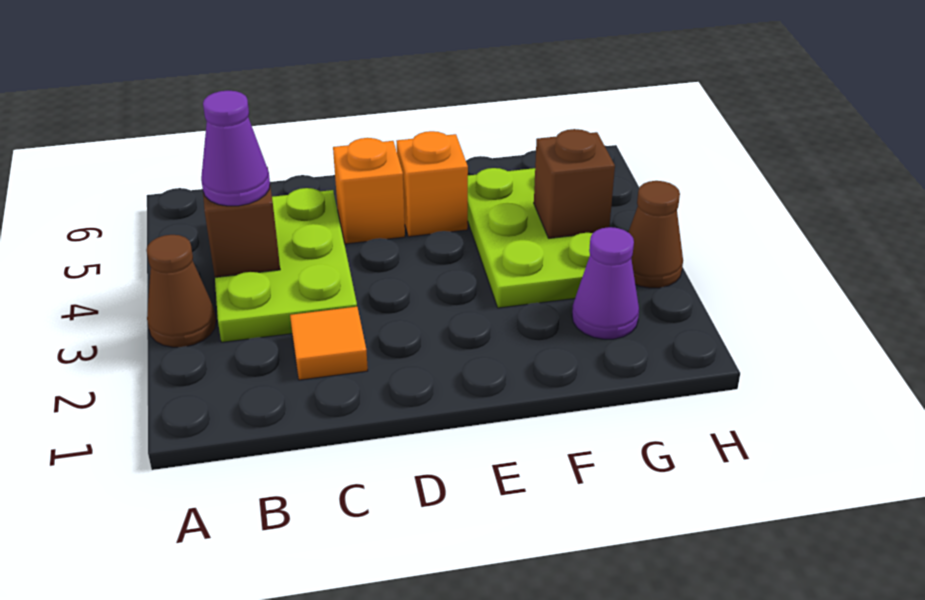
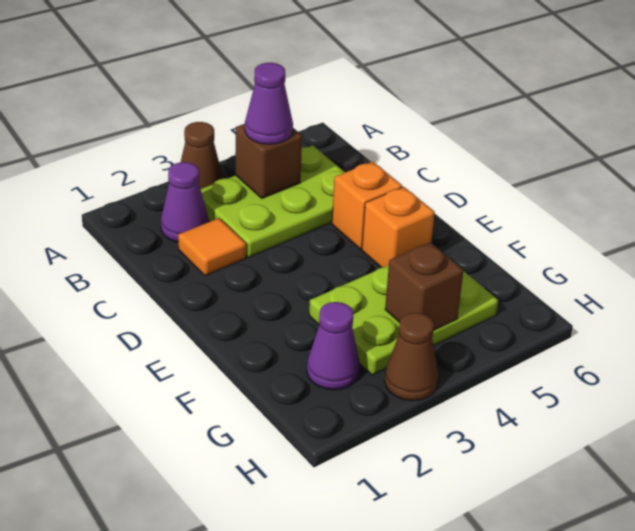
none -> purple 1x1 cone [161,162,209,242]

